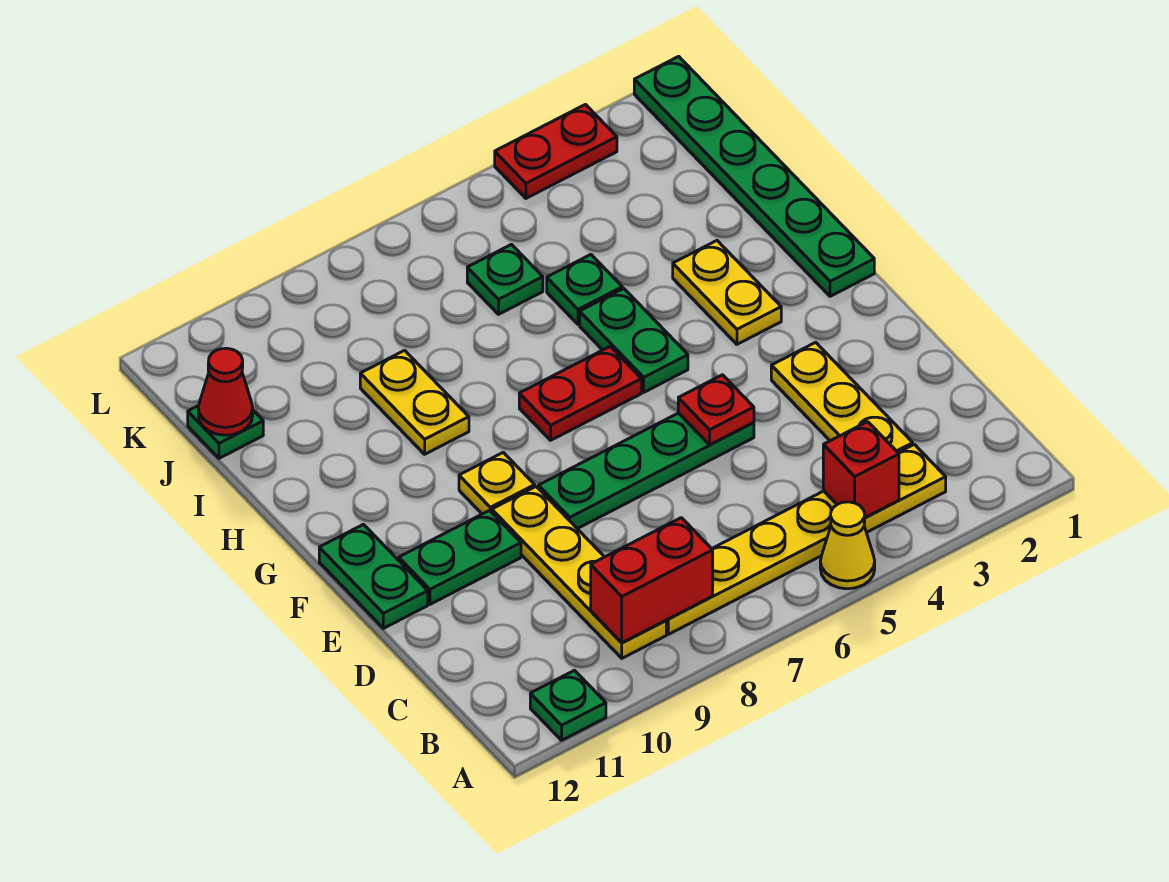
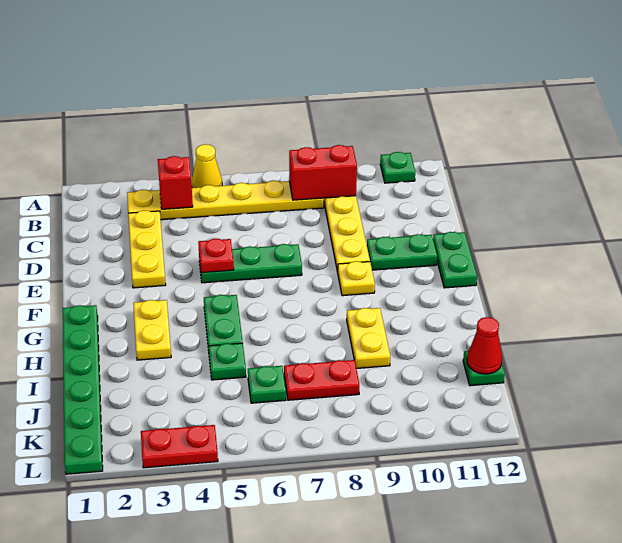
green 1x4 plate [538,413,754,529] -> green 1x3 plate [199,244,302,283]
red 1x2 plate [519,347,642,440] -> red 1x2 plate moved to [284,360,359,400]

